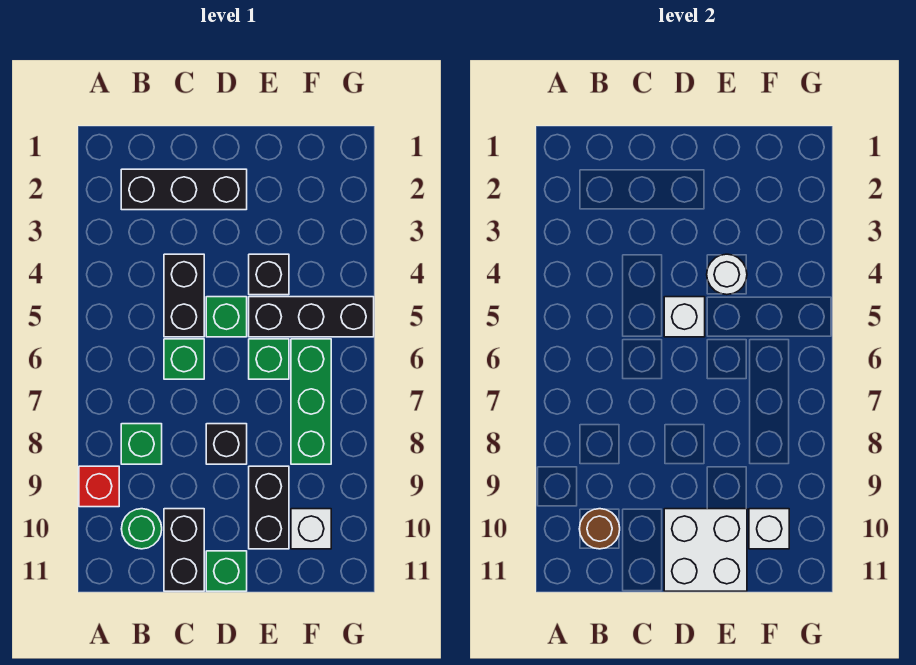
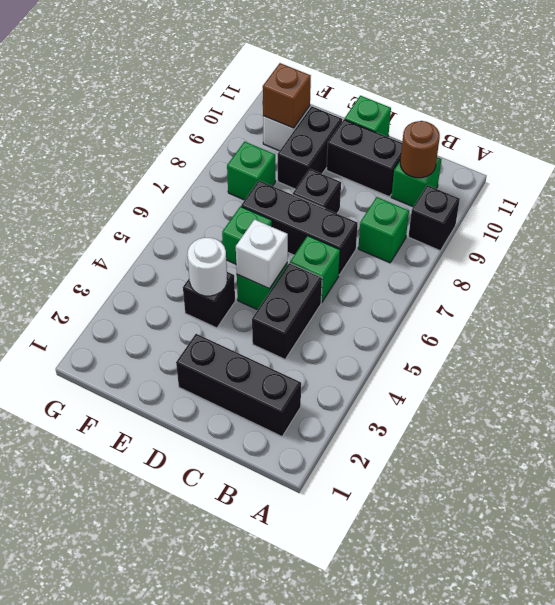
red 1x1 brick [79,466,119,507] -> black 1x1 brick [408,185,460,251]
green 1x1 round brick [121,509,162,549] -> green 1x1 brick [391,157,441,207]
black 1x2 brick [164,509,204,591] -> black 1x2 brick turned to [327,119,402,197]
white 2x2 brick [664,509,747,591] -> none
black 1x3 brick [249,297,374,337] -> black 1x3 brick moved to [241,181,358,275]
green 1x3 brick [291,339,331,464] -> green 1x1 brick [227,142,275,200]
white 1x1 brick [749,509,789,549] -> brown 1x1 brick [263,63,311,128]

